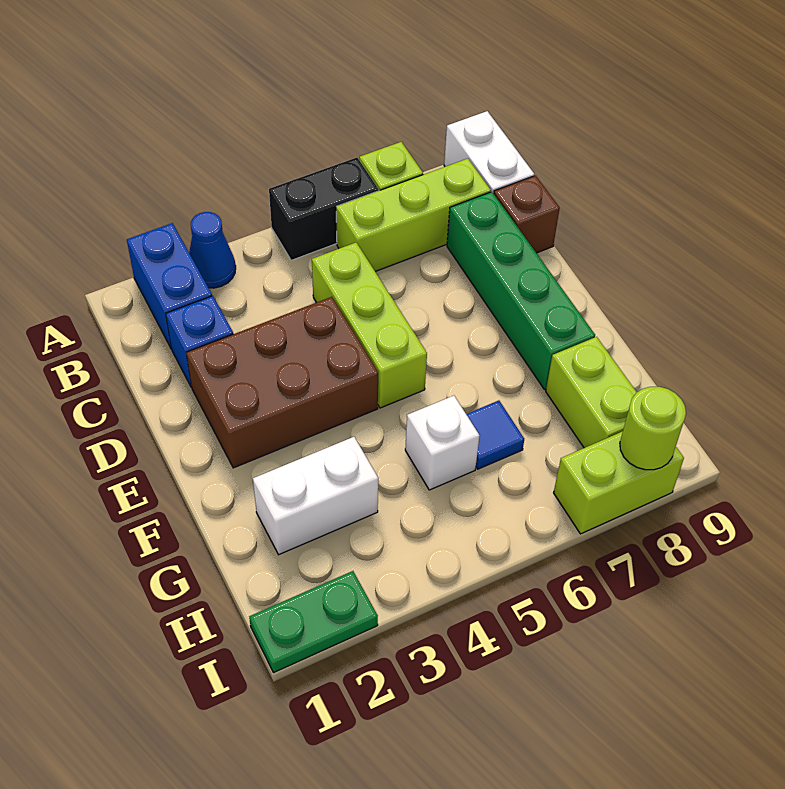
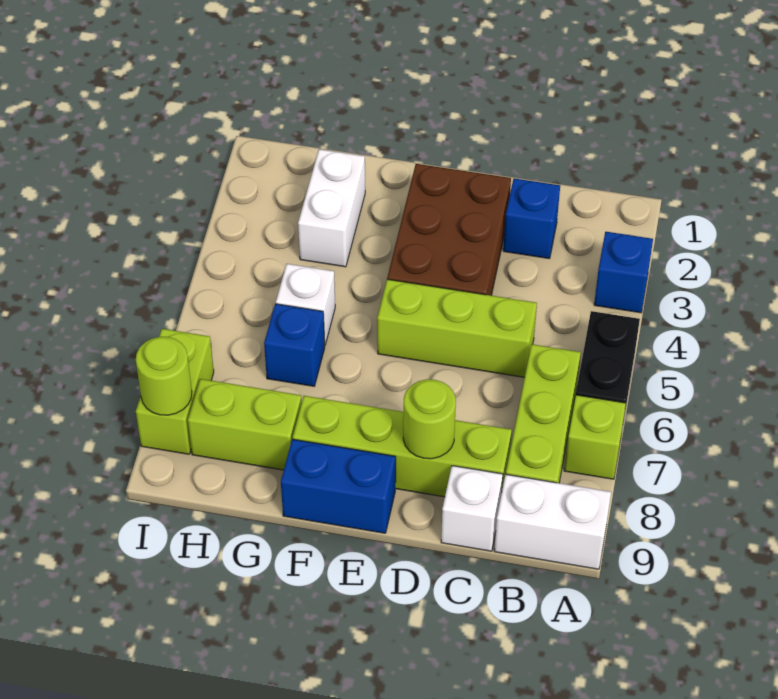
blue 1x2 brick [127,223,212,349] -> blue 1x2 brick moved to [281,439,396,533]
blue 1x1 cone [189,212,236,288] -> blue 1x1 brick [594,232,653,313]
green 1x4 brick [447,192,595,389] -> lime 1x4 brick [293,396,512,497]
brown 1x1 brick [494,176,560,253] -> white 1x1 brick [441,466,503,551]
none -> lime 1x1 round brick [403,379,456,459]
blue 1x1 tile [466,401,524,469] -> blue 1x1 brick [264,304,325,386]
green 1x2 plate [249,571,378,673] -> none

